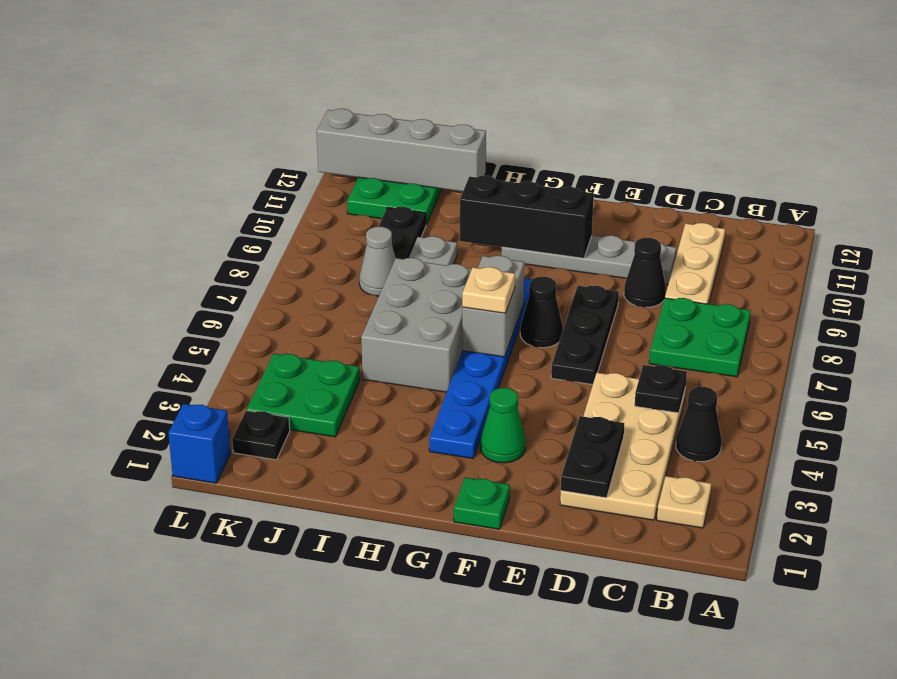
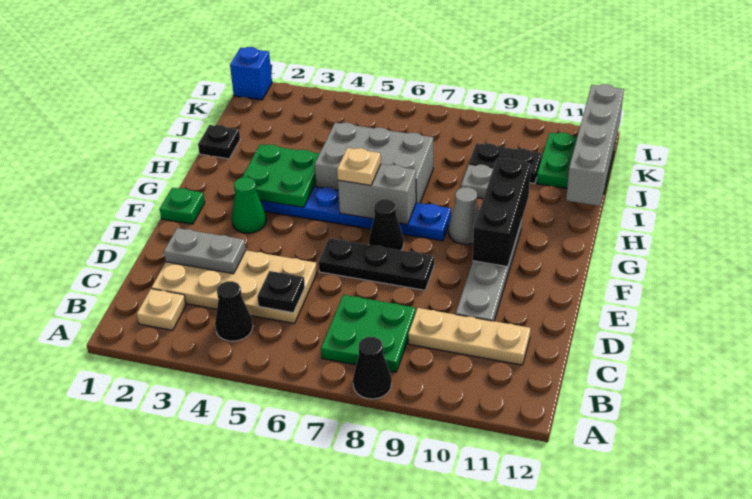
black 1x2 plate [561,416,624,498] -> grey 1x2 plate [164,228,246,274]
black 1x1 cone [624,238,666,307] -> black 1x1 cone moved to [353,337,392,399]
green 2x2 plate [247,354,360,437] -> green 2x2 plate moved to [242,144,320,207]
grey 1x1 cone [359,227,396,296] -> grey 1x1 cone moved to [448,187,479,244]
black 1x1 plate [232,411,290,460] -> black 1x1 plate moved to [198,125,240,159]

